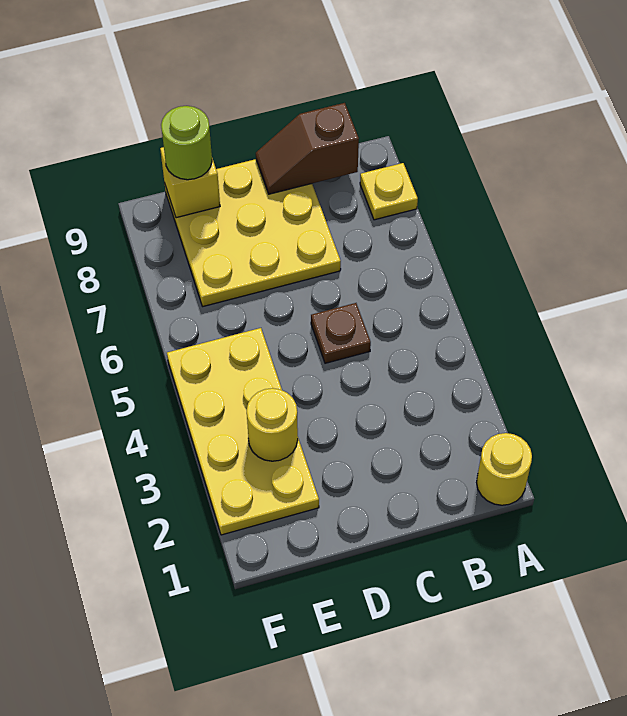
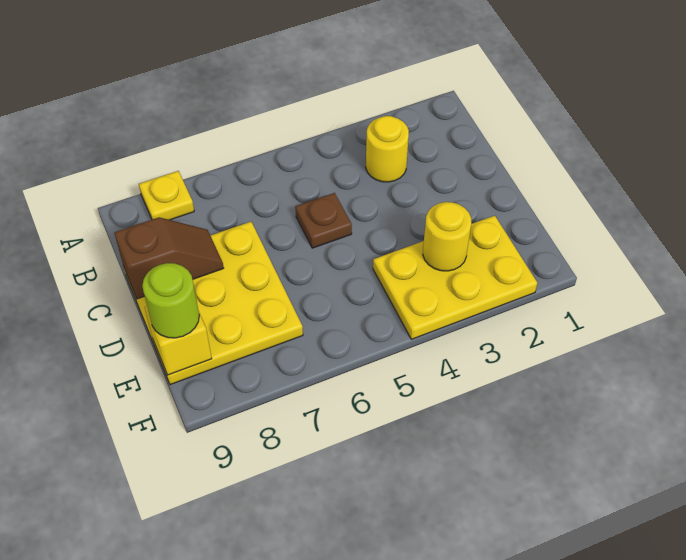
yellow 1x1 round brick [477,433,532,505] -> yellow 1x1 round brick moved to [366,116,409,182]
brown 1x2 slope [256,103,359,194] -> brown 1x2 slope turned to [114,217,224,299]
yellow 2x4 plate [167,328,319,535] -> yellow 2x3 plate [373,216,537,339]

